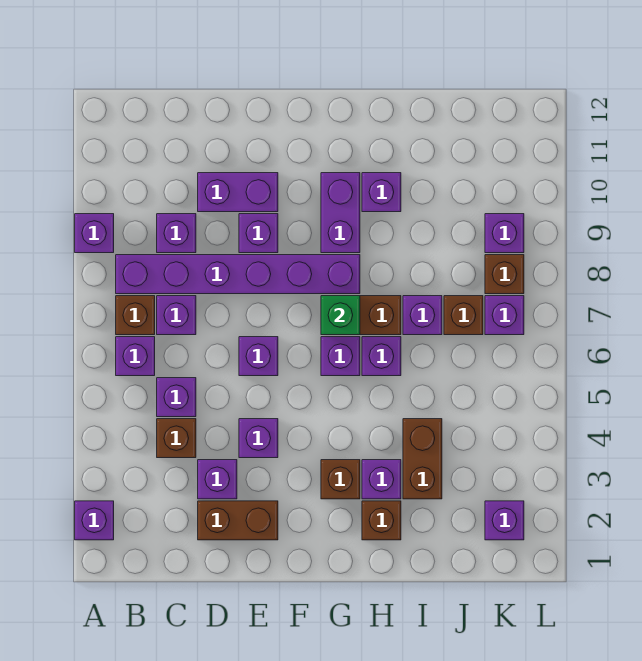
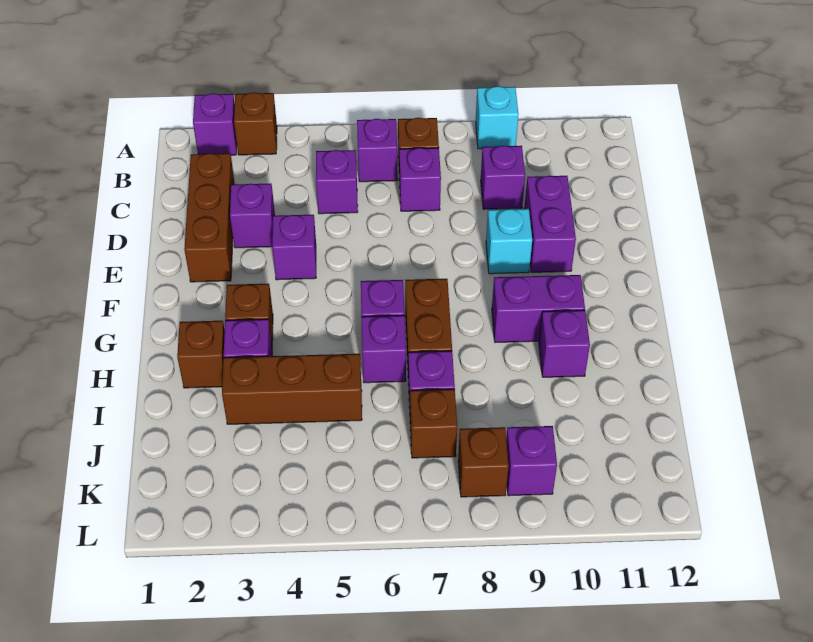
purple 1x1 brick [75,214,114,253] -> cyan 1x1 brick [476,86,518,149]
purple 1x6 brick [116,255,360,294] -> none
brown 1x1 brick [157,419,196,458] -> brown 1x1 brick moved to [234,92,277,155]
brown 1x2 brick [198,501,278,540] -> brown 1x3 brick [184,153,235,282]
purple 1x1 brick [239,337,278,376] -> none
purple 1x1 brick [239,214,278,253] -> cyan 1x1 brick [486,209,532,274]
green 1x1 brick [321,296,360,335] -> none
brown 1x2 brick [403,419,442,499] -> brown 1x3 brick [222,354,362,424]
purple 1x1 brick [485,501,524,540] -> none
purple 1x1 brick [485,296,524,335] -> none

